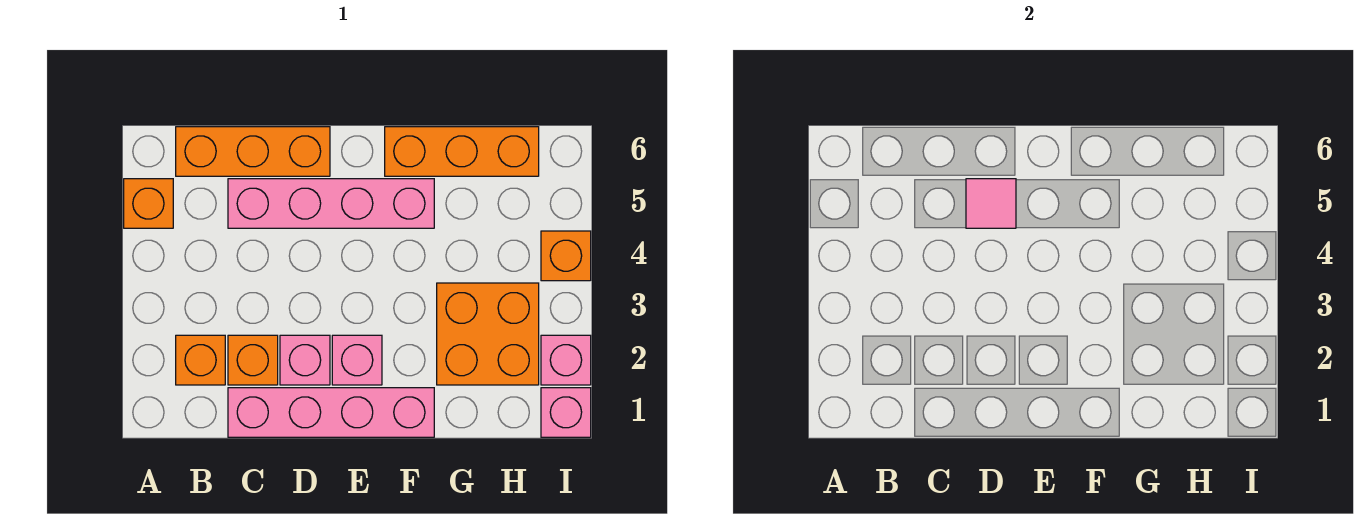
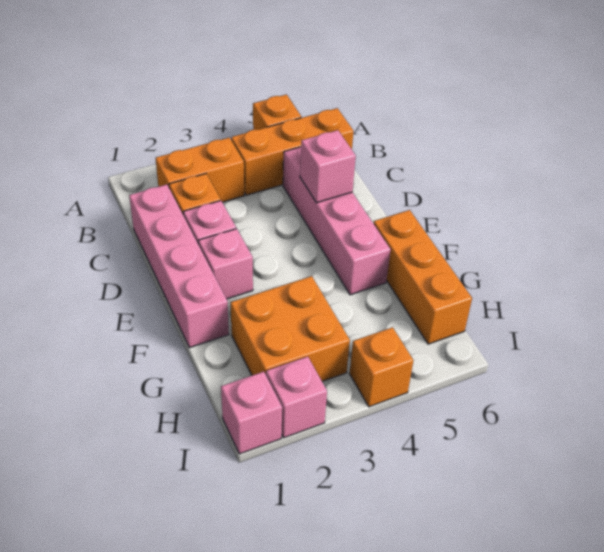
orange 1x1 brick [176,335,225,385] -> orange 1x2 brick [156,138,244,202]
orange 1x3 brick [176,127,330,176] -> orange 1x3 brick turned to [231,108,353,195]
pink 1x1 tile [966,179,1016,228] -> pink 1x1 brick [300,130,356,203]

